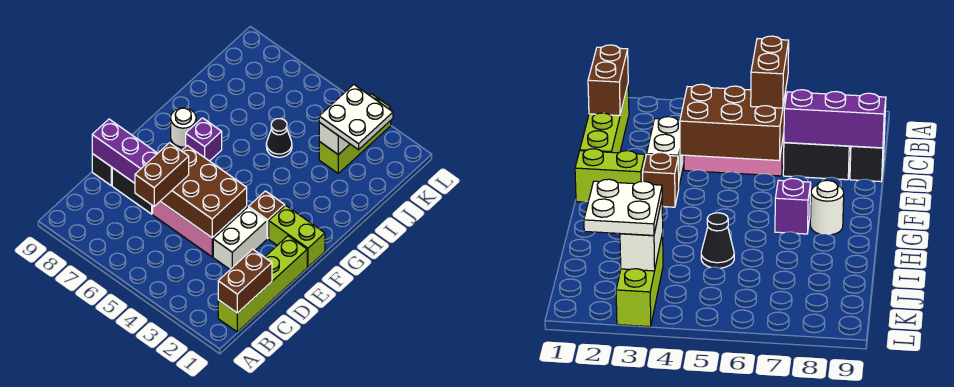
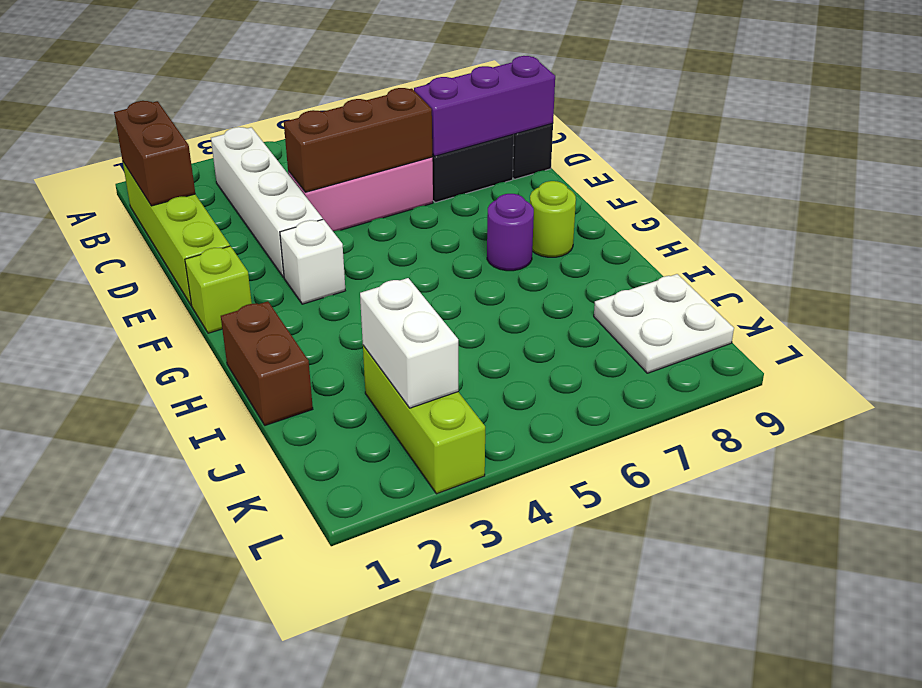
brown 1x2 brick [135,143,189,206] -> brown 1x2 brick moved to [221,301,313,425]
white 1x2 brick [213,207,267,269] -> white 1x4 brick [211,127,323,278]
brown 2x3 brick [160,146,247,238] -> brown 1x3 brick [284,88,432,192]
lime 1x2 brick [269,205,325,267] -> lime 1x1 brick [185,246,252,333]
brown 1x1 brick [249,191,285,238] -> white 1x1 brick [280,219,345,304]
purple 1x1 brick [186,118,222,161] -> purple 1x1 round brick [487,194,534,271]
white 1x1 round brick [171,108,196,147] -> lime 1x1 round brick [530,181,576,257]
black 1x1 cone [266,119,292,157] -> none
white 2x2 plate [319,84,393,150] -> white 2x2 plate moved to [594,274,734,373]

